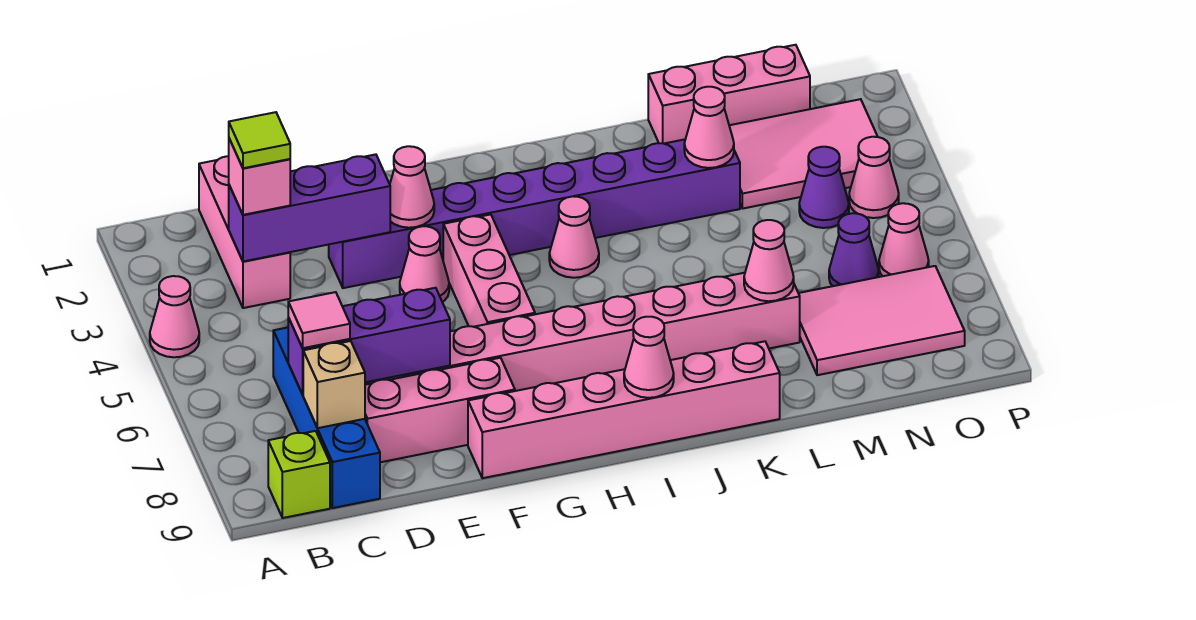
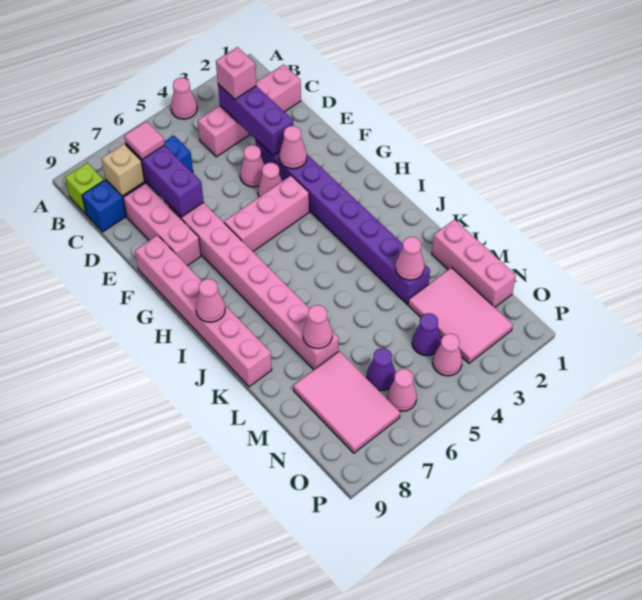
pink 1x3 brick [199,156,290,308] -> pink 1x4 brick [198,64,301,157]
lime 1x1 tile [229,112,290,168] -> none
pink 1x1 cone [549,196,599,278] -> pink 1x1 cone moved to [240,145,264,187]

